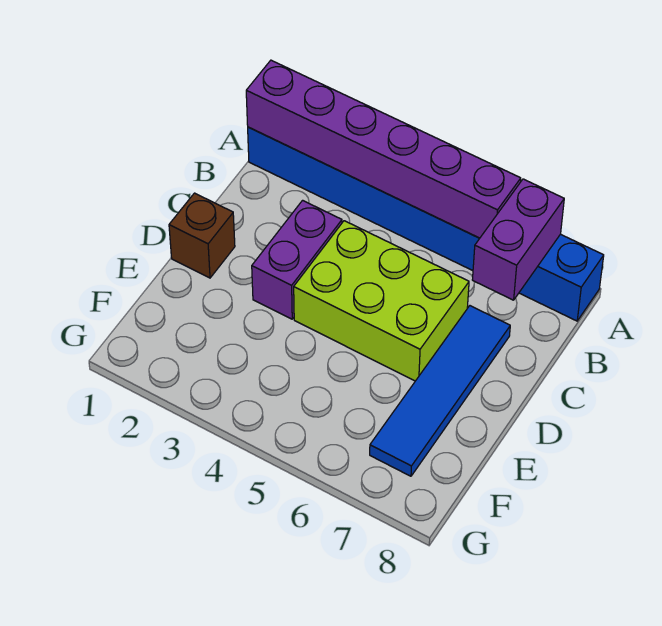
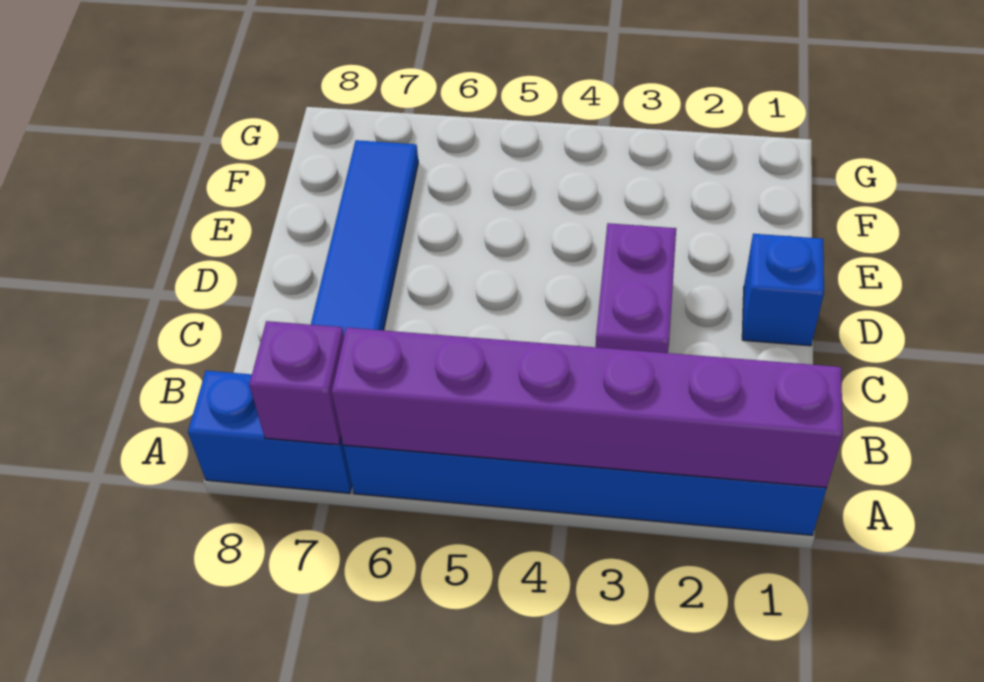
purple 1x2 brick [472,179,564,300] -> purple 1x1 brick [249,321,344,445]
lime 2x3 brick [294,221,469,381] -> none
brown 1x1 brick [169,193,235,278] -> blue 1x1 brick [742,234,824,346]

